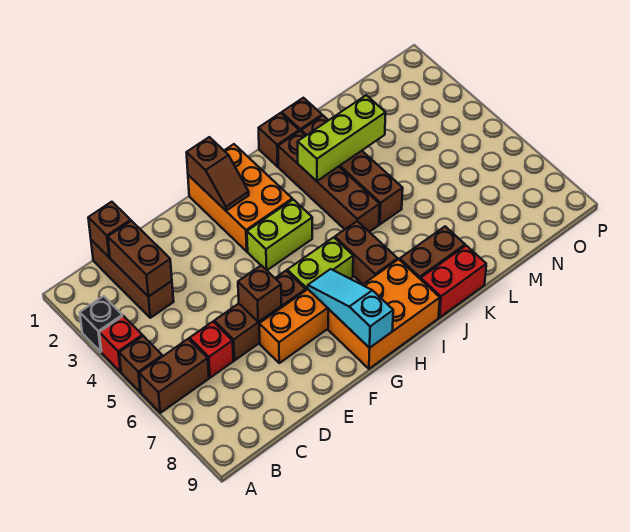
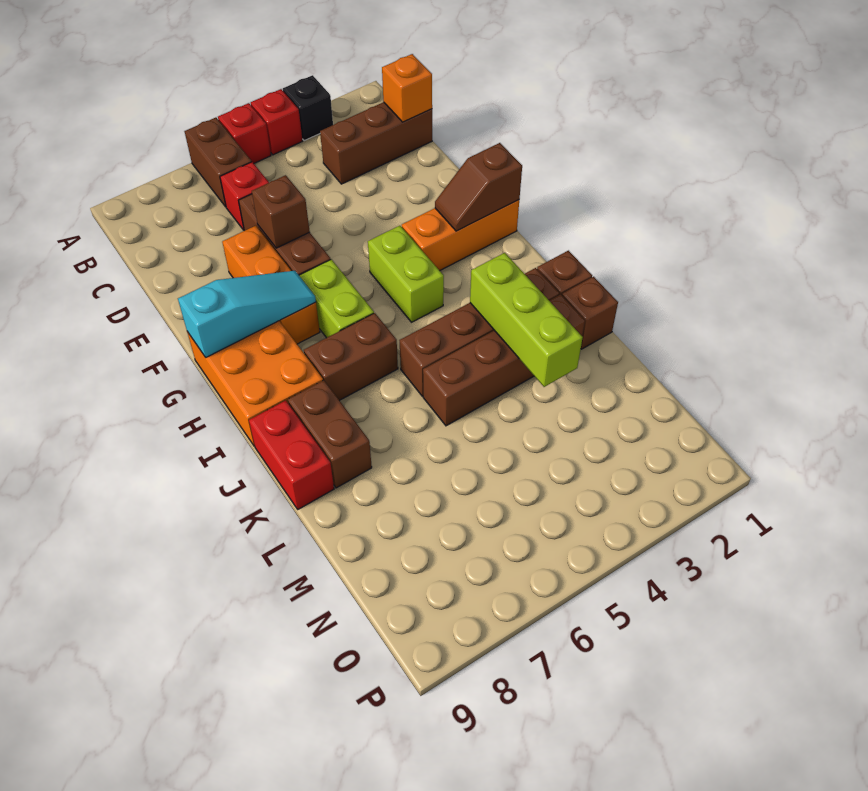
brown 1x1 brick [119,336,162,392] -> red 1x1 brick [218,103,271,163]
brown 1x1 brick [88,202,131,257] -> orange 1x1 brick [382,54,432,122]
brown 1x2 brick [108,221,172,297] -> none
orange 2x3 brick [188,144,292,251] -> orange 1x3 brick [402,200,519,271]

